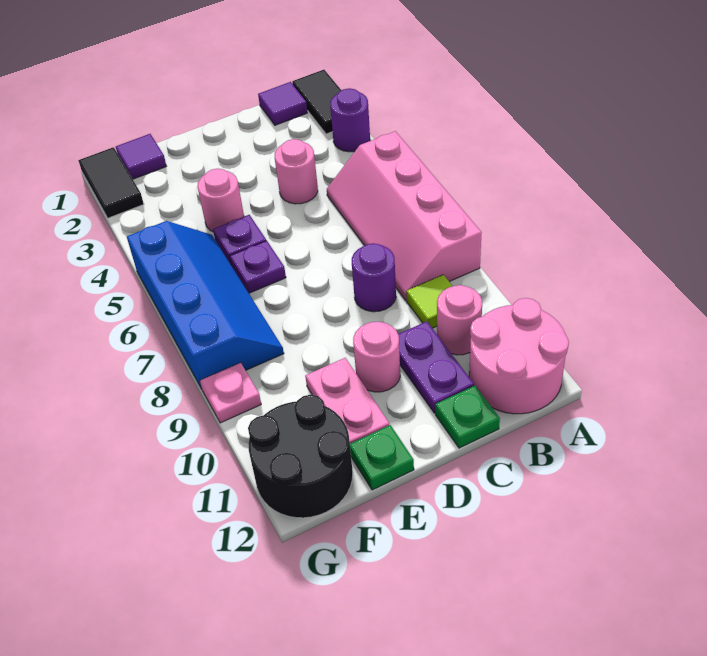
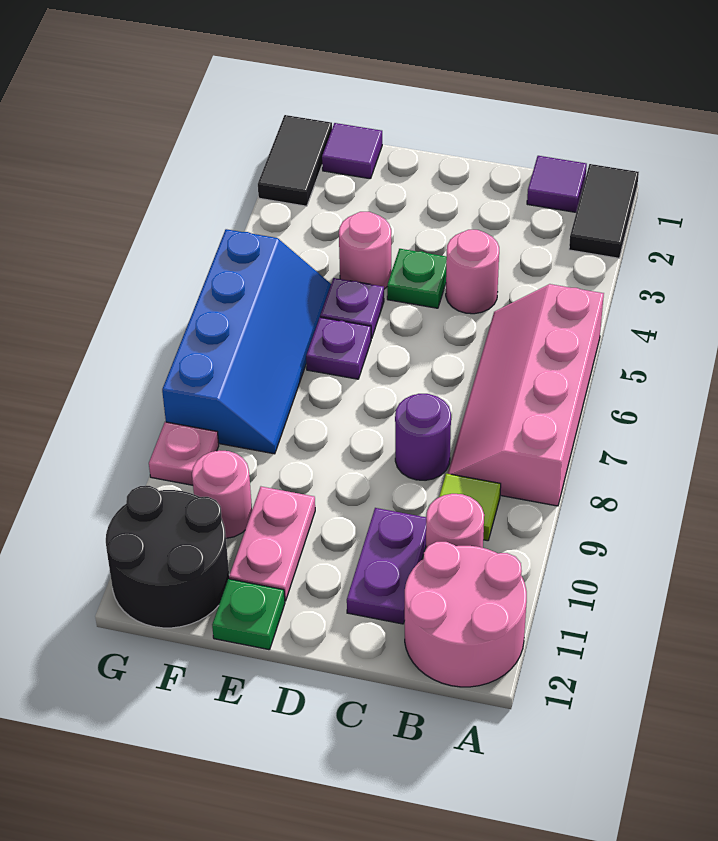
purple 1x1 round brick [330,88,370,152] -> none
green 1x1 plate [435,386,500,448] -> green 1x1 plate moved to [387,249,447,308]
pink 1x1 round brick [353,322,400,392] -> pink 1x1 round brick moved to [192,450,252,538]

